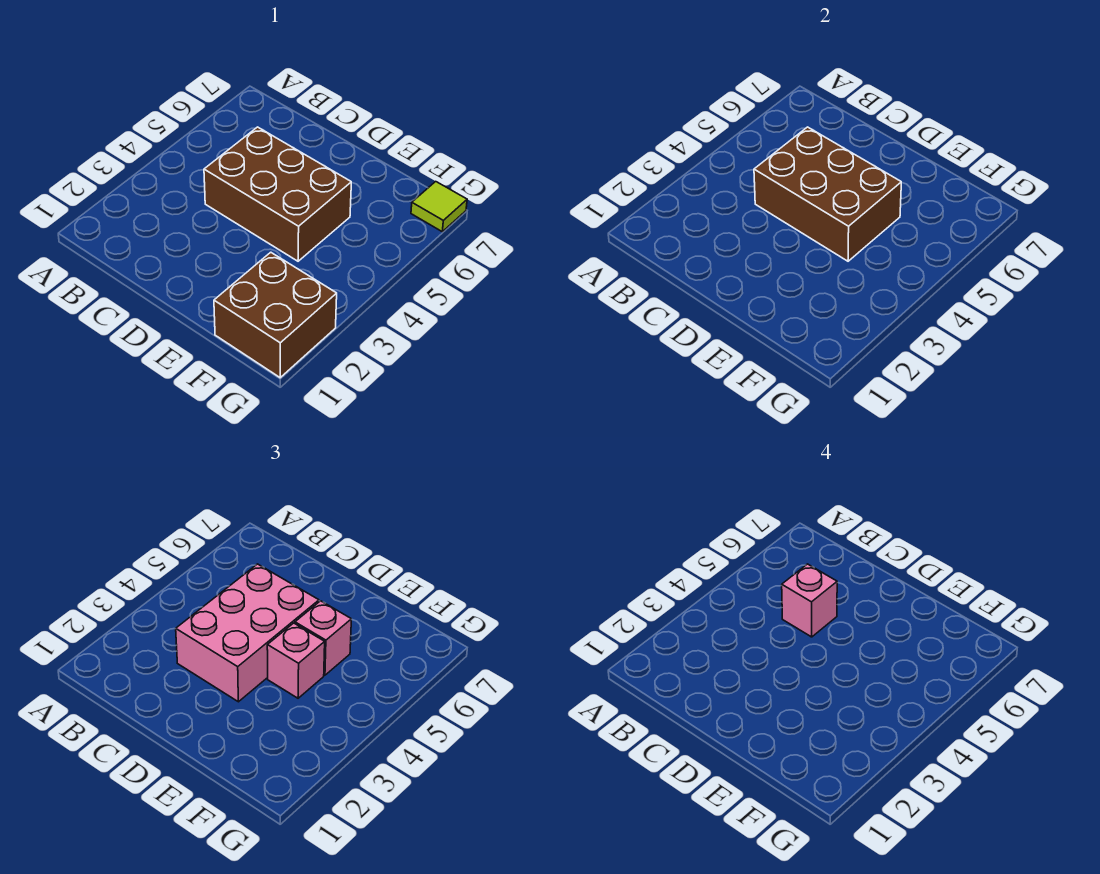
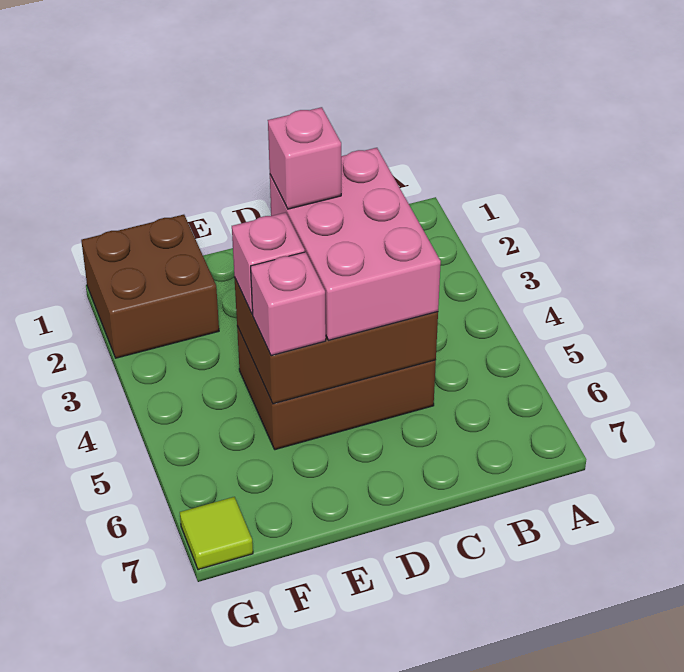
pink 1x1 brick [782,564,837,637] -> pink 1x1 brick moved to [268,107,341,209]

